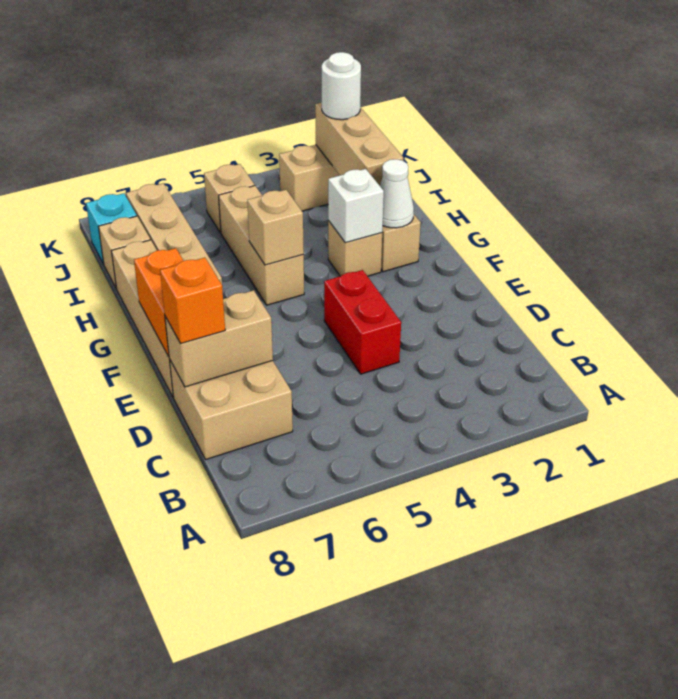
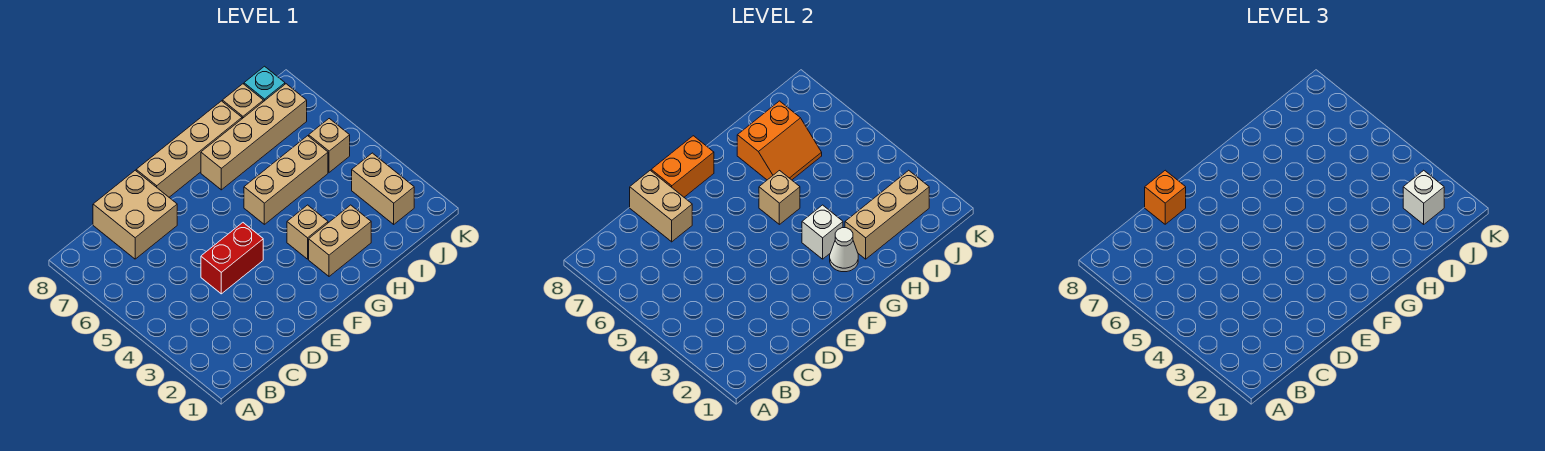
none -> orange 2x2 slope [737,101,822,180]
white 1x1 round brick [322,52,361,120] -> white 1x1 brick [1403,170,1444,224]

